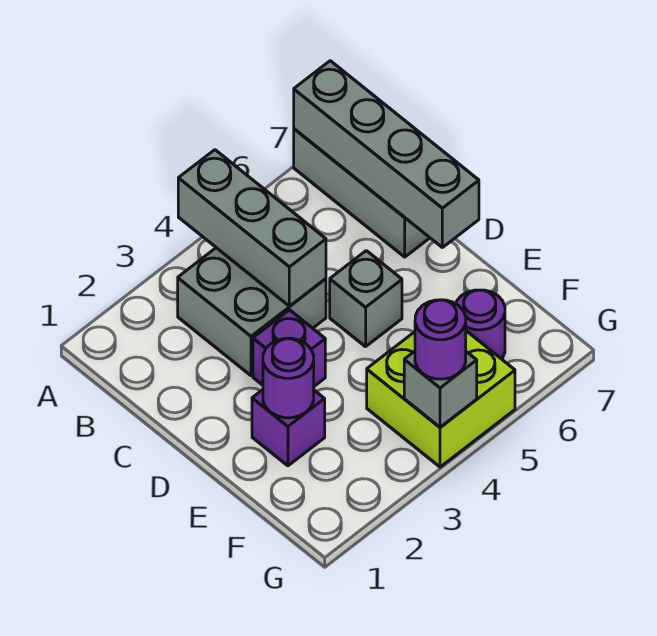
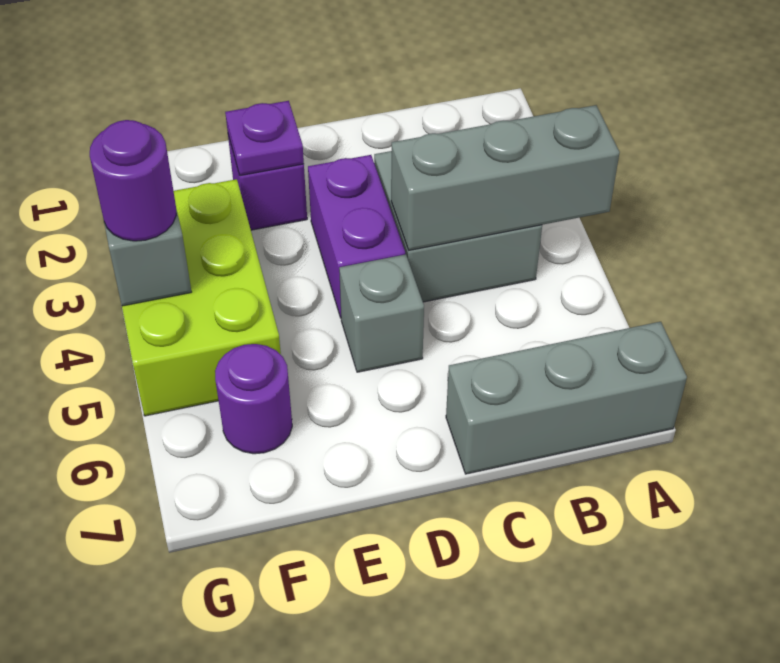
grey 1x4 brick [294,61,479,247] -> none
purple 1x1 brick [253,310,325,386] -> purple 1x2 brick [308,155,405,318]
purple 1x1 round brick [263,338,314,418] -> purple 1x1 plate [225,101,304,176]
lime 2x2 brick [367,331,515,467] -> lime 2x3 brick [122,179,281,416]

